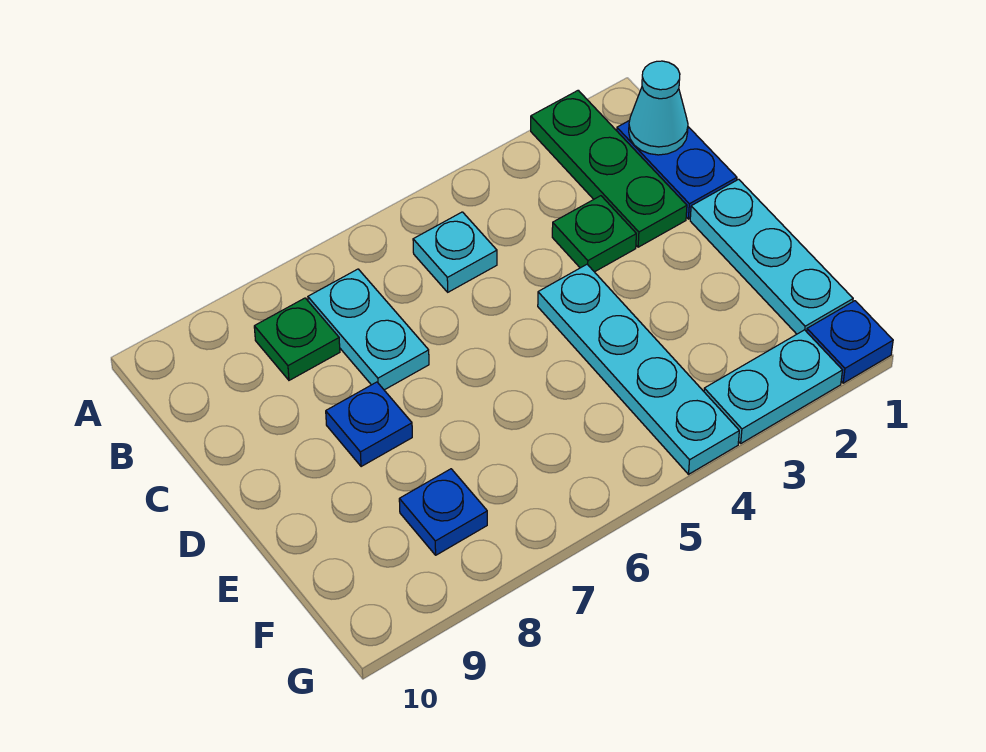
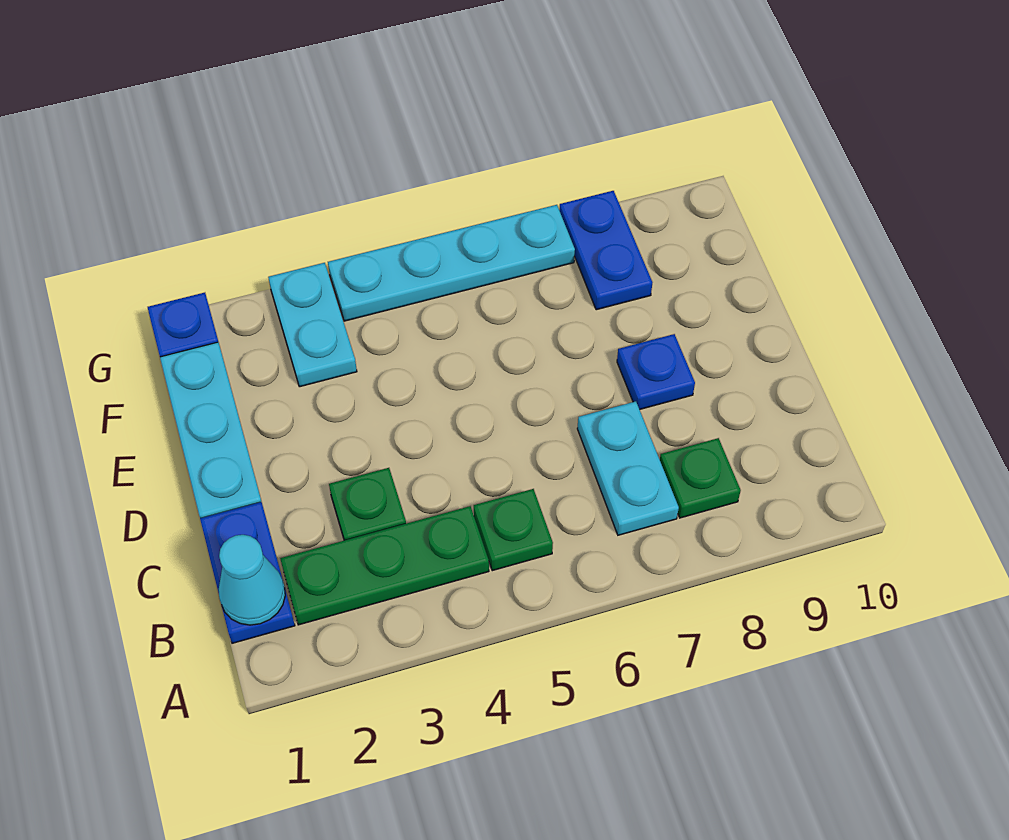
green 1x3 plate [531,90,687,247] -> green 1x3 plate turned to [280,506,489,625]
cyan 1x1 plate [413,212,497,292] -> green 1x1 plate [474,489,553,571]
cyan 1x4 plate [538,264,739,474] -> cyan 1x4 plate turned to [328,205,575,321]
blue 1x1 plate [399,469,487,555] -> blue 1x2 plate [559,191,652,310]
cyan 1x2 plate [704,330,842,443] -> cyan 1x2 plate turned to [268,263,357,387]

